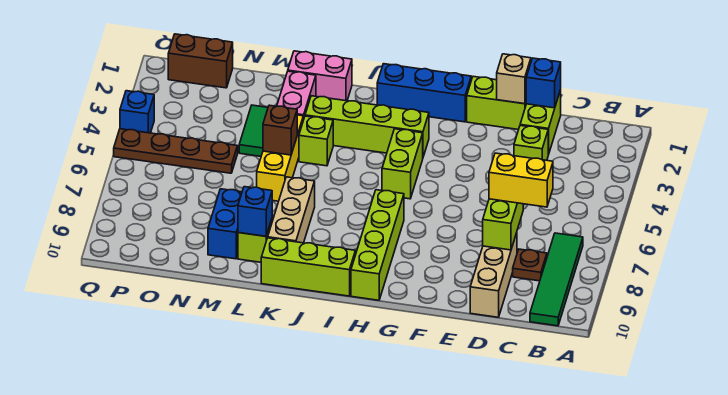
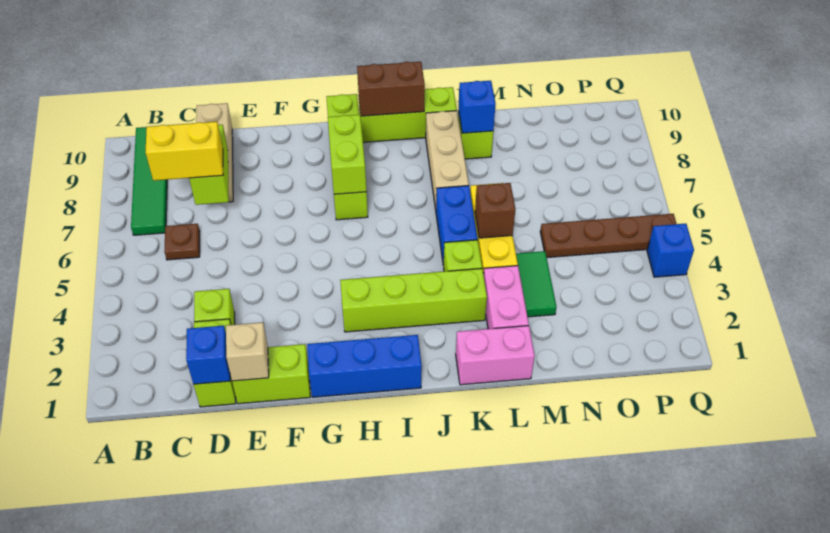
brown 1x1 plate [513,249,547,281] -> brown 1x1 plate moved to [164,224,200,260]
lime 1x2 brick [382,129,423,199] -> lime 1x2 brick moved to [328,115,367,194]
blue 1x2 brick [208,189,242,259] -> blue 1x2 brick moved to [436,186,478,265]
brown 1x2 brick [168,34,233,88] -> brown 1x2 brick moved to [357,62,425,116]

